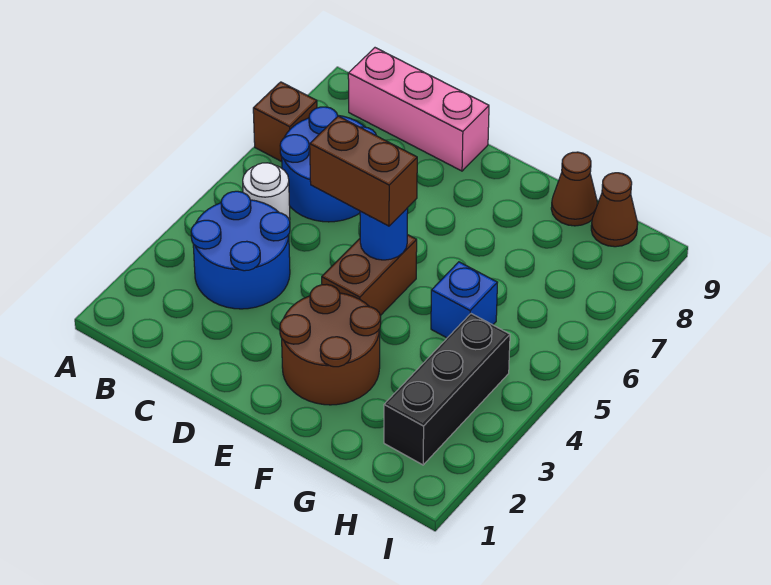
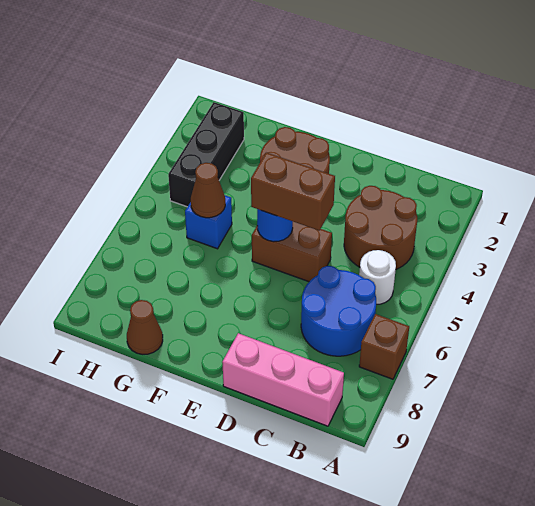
blue 2x2 round brick [191,191,290,309] -> brown 2x2 round brick [344,186,417,269]
brown 1x2 brick [322,235,417,316] -> brown 1x2 brick turned to [252,222,332,282]
brown 1x1 cone [591,173,638,247] -> brown 1x1 cone moved to [191,163,225,218]

